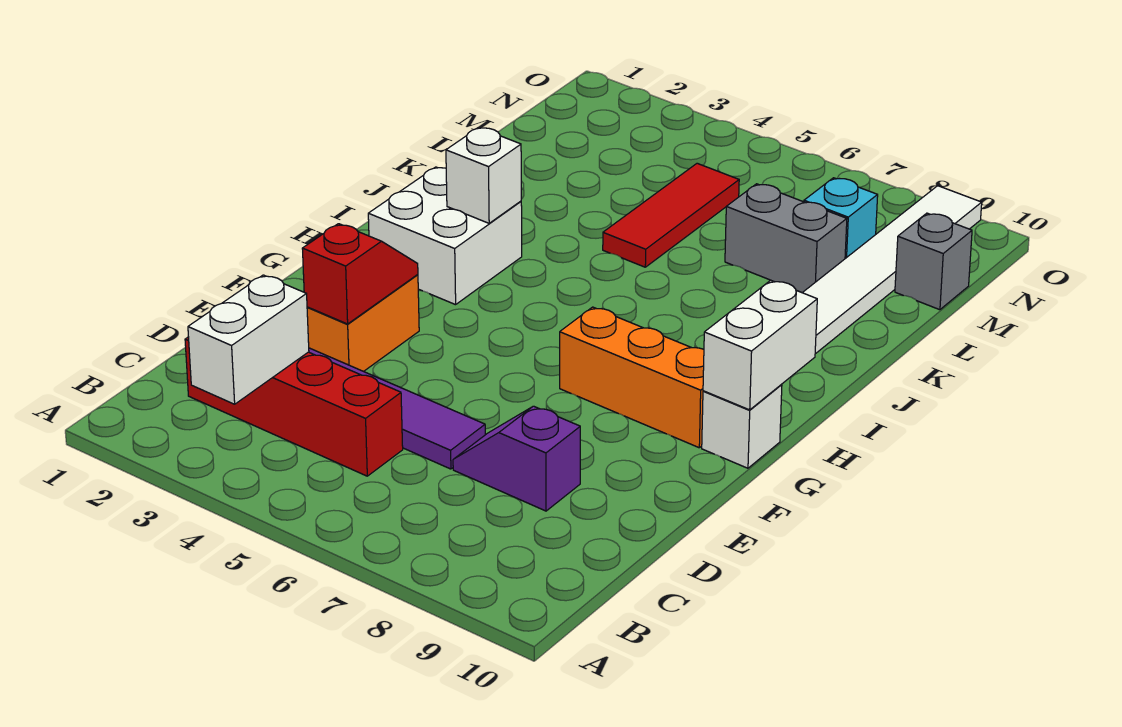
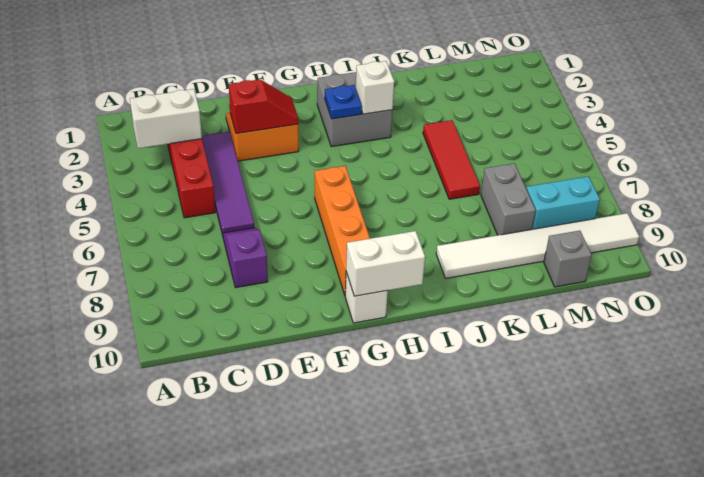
orange 1x3 brick [560,307,704,448] -> orange 1x4 brick [315,166,370,295]
white 2x2 brick [368,167,522,305] -> grey 2x2 brick [317,72,393,147]
none -> blue 1x1 plate [325,85,362,119]
red 1x3 tile [603,163,739,267] -> red 1x3 tile turned to [423,120,480,199]
cyan 1x1 brick [804,178,878,259] -> cyan 1x2 brick [526,176,600,229]

